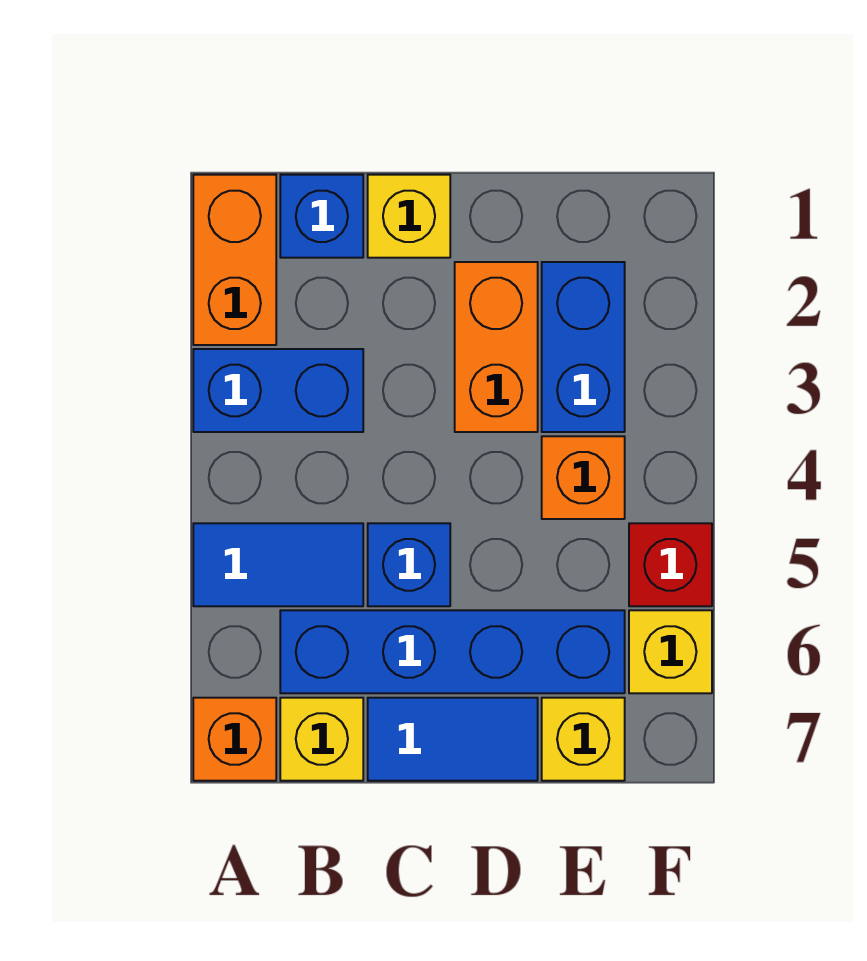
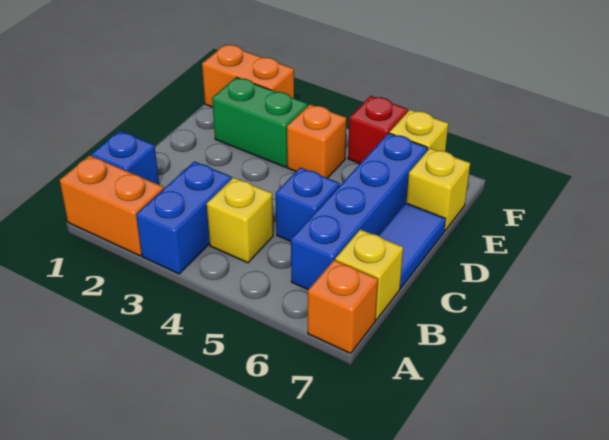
blue 1x2 tile [193,523,363,606] -> none
yellow 1x1 brick [368,175,450,258] -> yellow 1x1 brick moved to [207,177,273,263]
orange 1x2 brick [455,262,538,432] -> orange 1x2 brick moved to [202,44,294,107]
blue 1x2 brick [542,262,625,432] -> green 1x2 brick [212,77,308,167]

